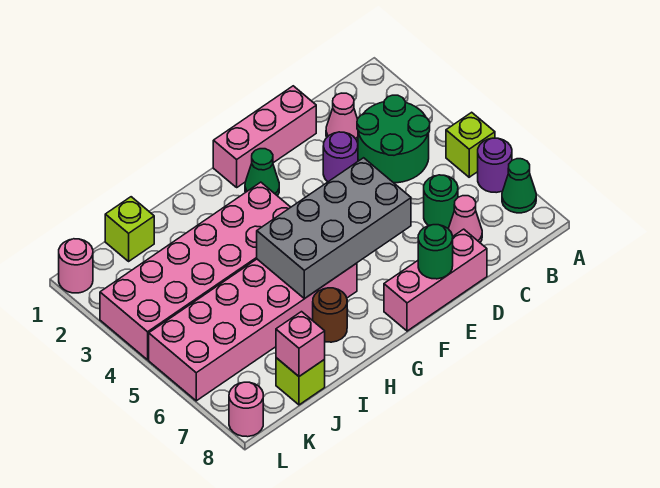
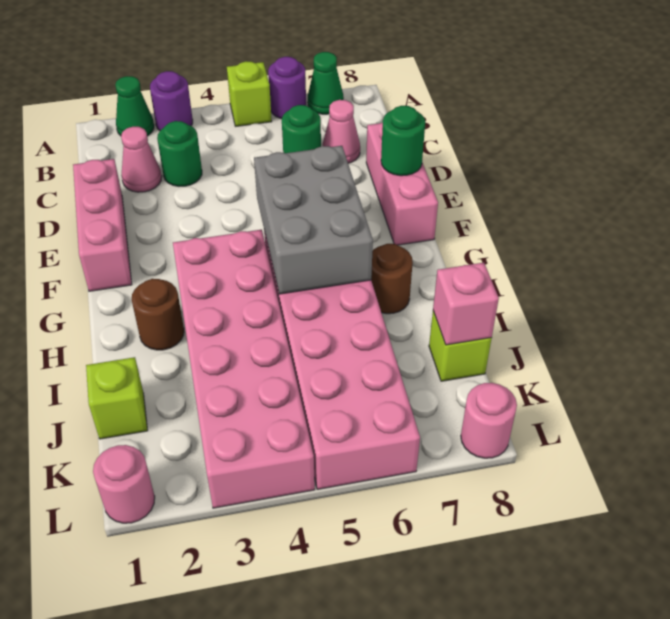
green 2x2 round brick [357,95,430,183] -> green 1x1 round brick [157,121,202,186]
purple 1x1 round brick [323,132,358,182] -> purple 1x1 round brick moved to [150,71,193,131]
grey 2x4 brick [257,158,411,299] -> grey 2x3 brick [254,146,373,294]
green 1x1 cone [245,149,279,196] -> green 1x1 cone moved to [115,76,154,136]
none -> brown 1x1 round brick [132,279,184,350]

